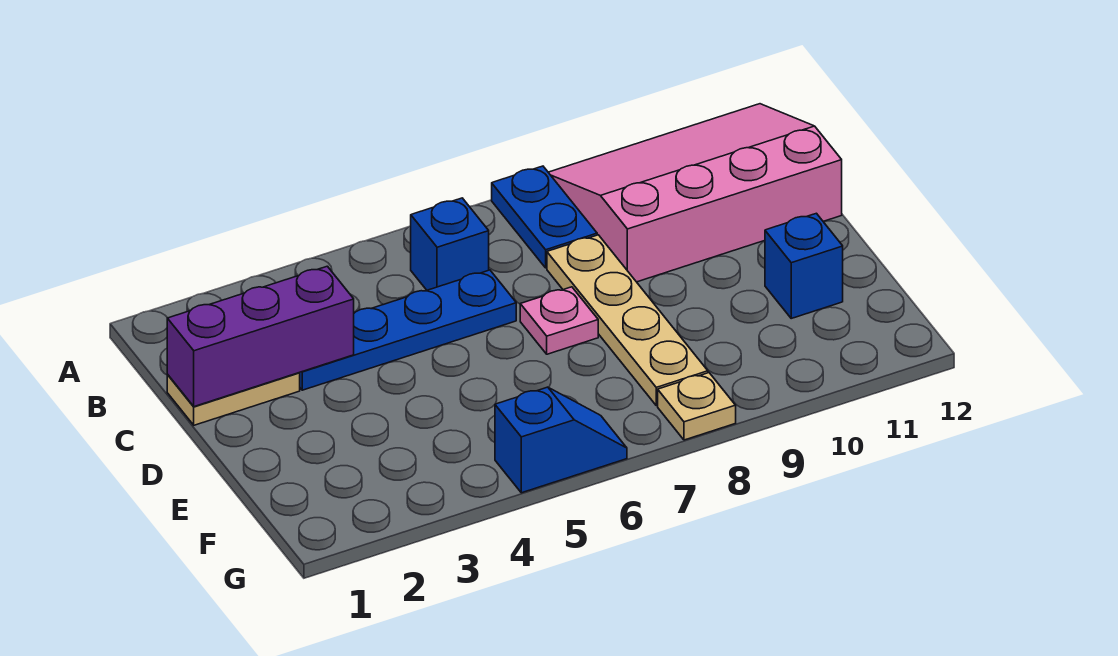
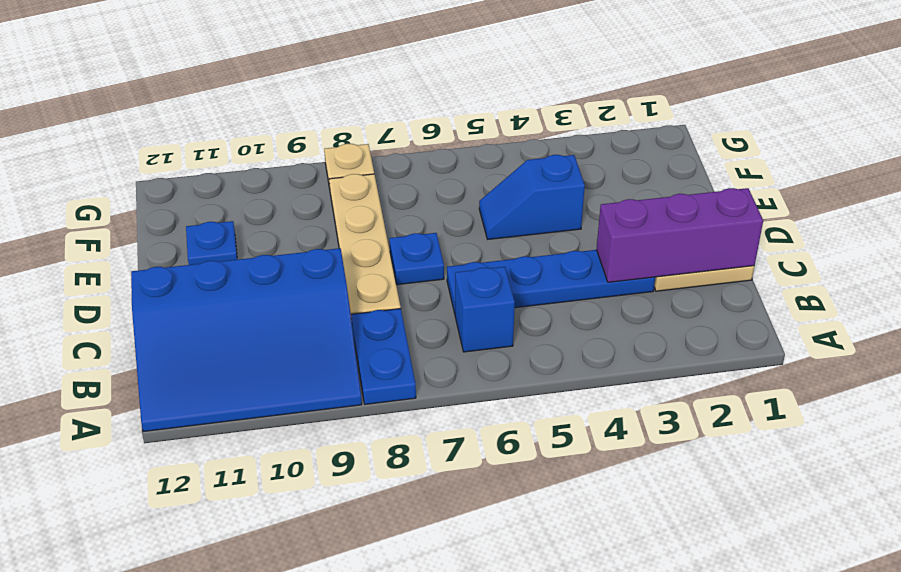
pink 3x4 slope [548,104,842,282] -> blue 3x4 slope [131,248,362,432]
pink 1x1 plate [520,287,598,354] -> blue 1x1 plate [390,233,444,285]
blue 1x1 brick [765,213,843,318] -> blue 1x1 plate [186,221,237,265]
blue 1x2 slope [495,387,627,493] -> blue 1x2 slope moved to [479,155,585,239]

